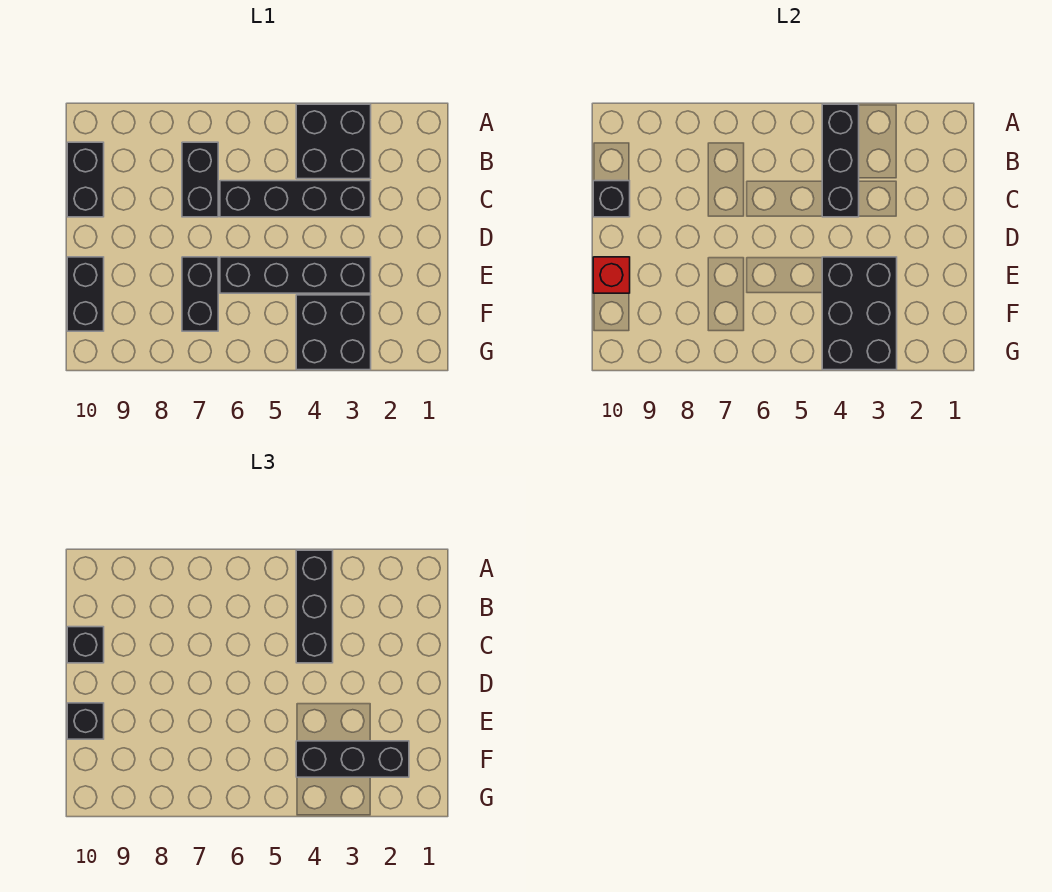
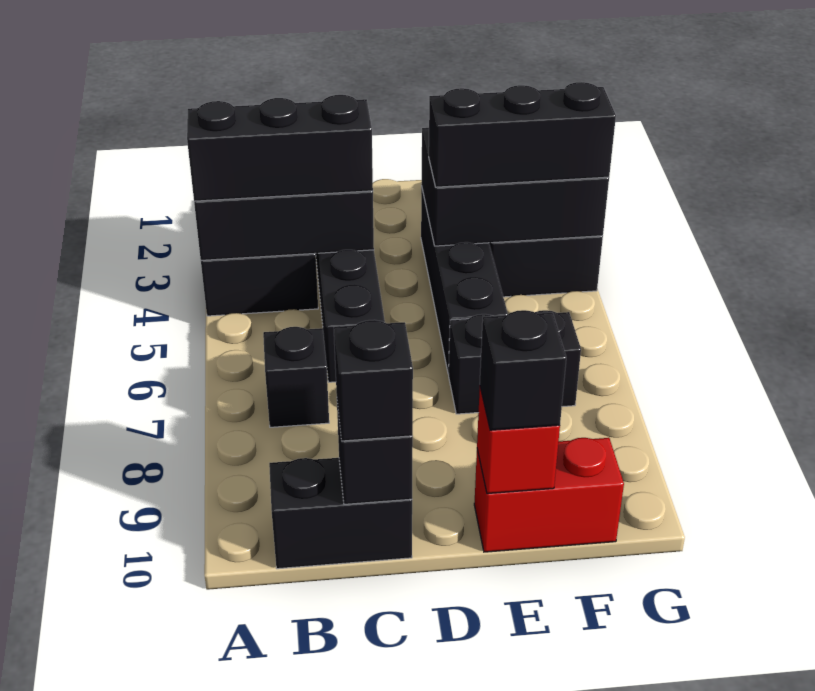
black 1x2 brick [182,142,218,217] -> black 1x1 brick [263,327,329,427]
black 1x2 brick [67,257,104,331] -> red 1x2 brick [474,438,624,552]
black 1x3 brick [296,741,409,777] -> black 1x3 brick turned to [429,82,616,187]

